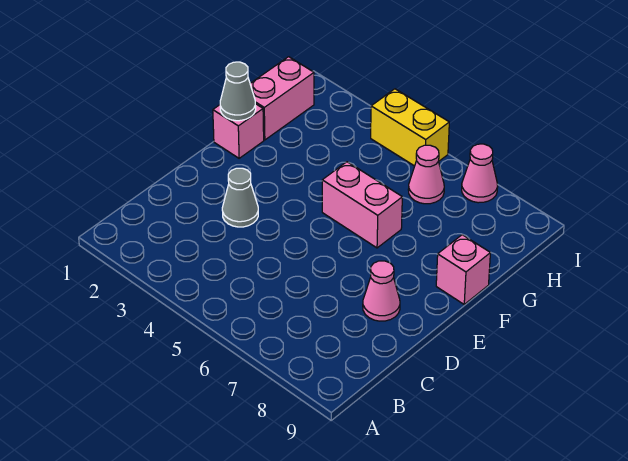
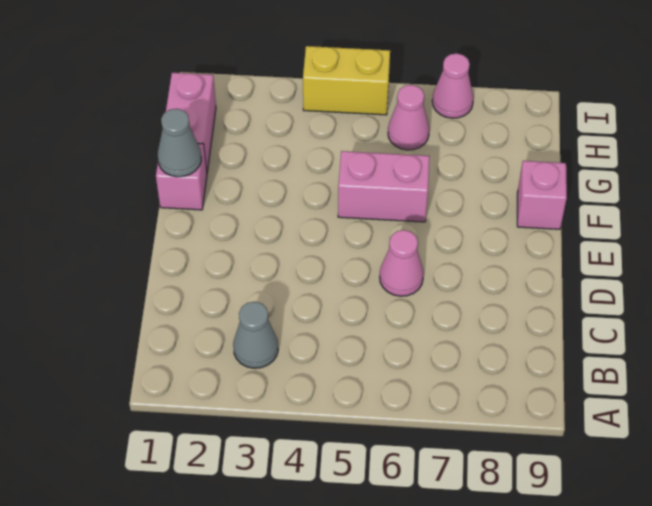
grey 1x1 cone [222,168,258,227] -> grey 1x1 cone moved to [233,302,278,368]
pink 1x1 cone [363,261,400,321] -> pink 1x1 cone moved to [380,230,424,296]

